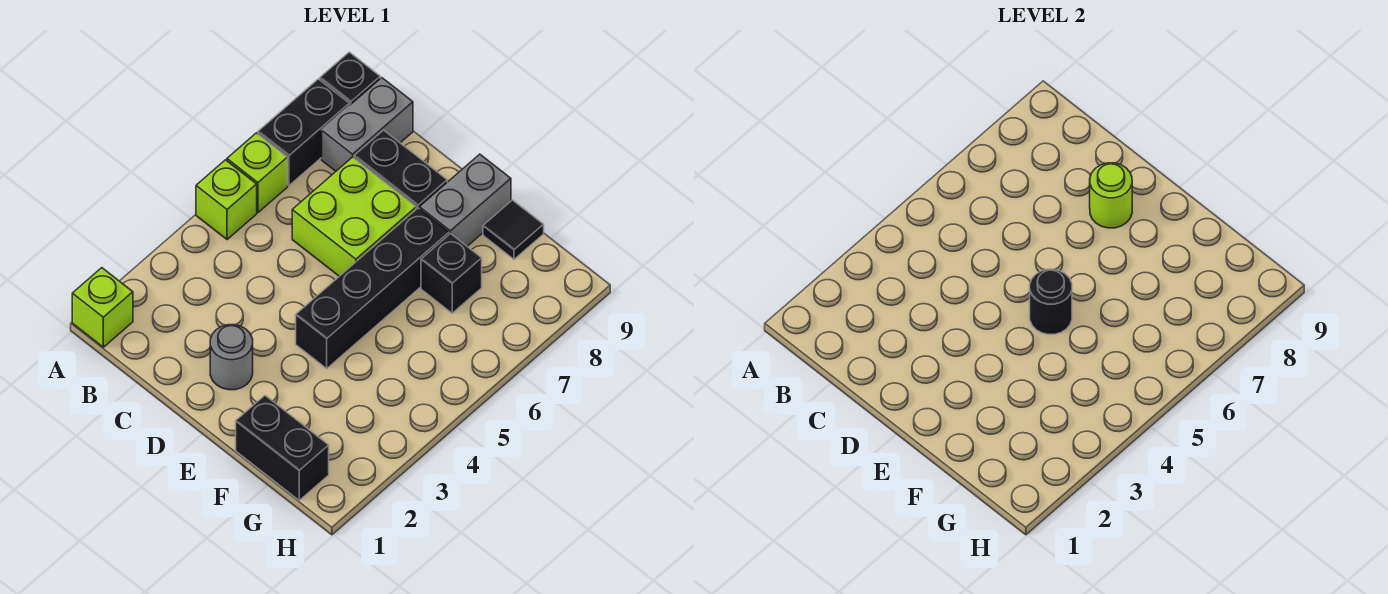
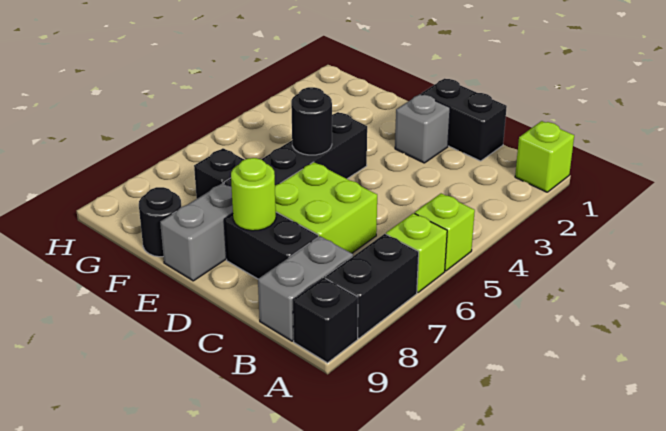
grey 1x1 round brick [210,325,253,390] -> grey 1x1 brick [395,94,450,163]
black 1x2 brick [236,396,329,500] -> black 1x2 brick moved to [421,79,507,161]
black 1x1 tile [483,200,544,259] -> black 1x1 round brick [139,187,181,257]

